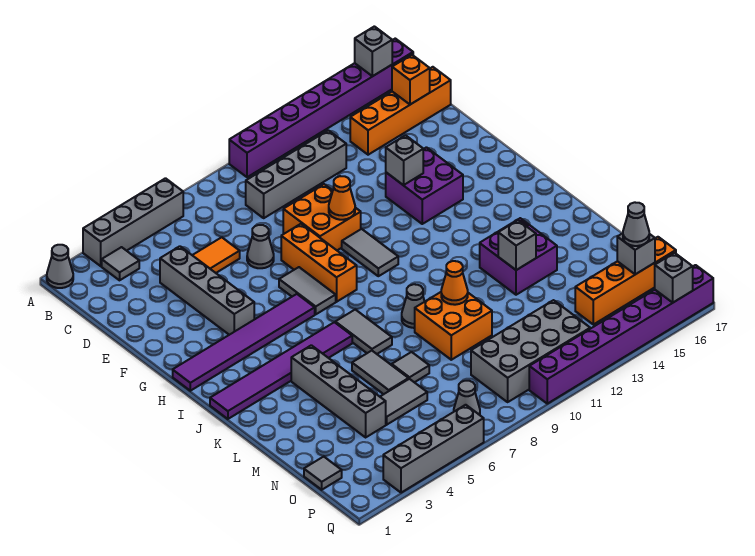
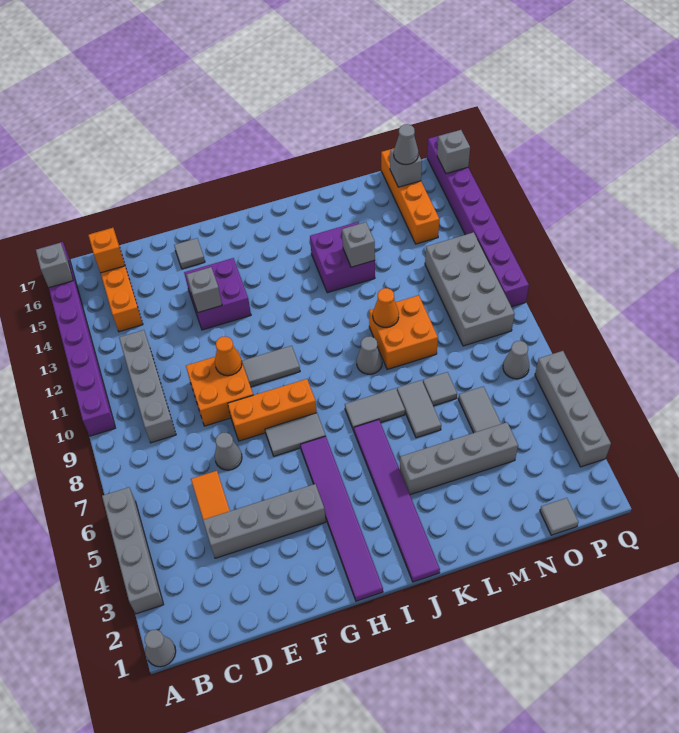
grey 1x1 tile [102,247,139,280] -> grey 1x1 tile moved to [174,238,205,269]
grey 1x2 tile [352,351,409,394] -> grey 1x2 tile turned to [397,380,441,438]

